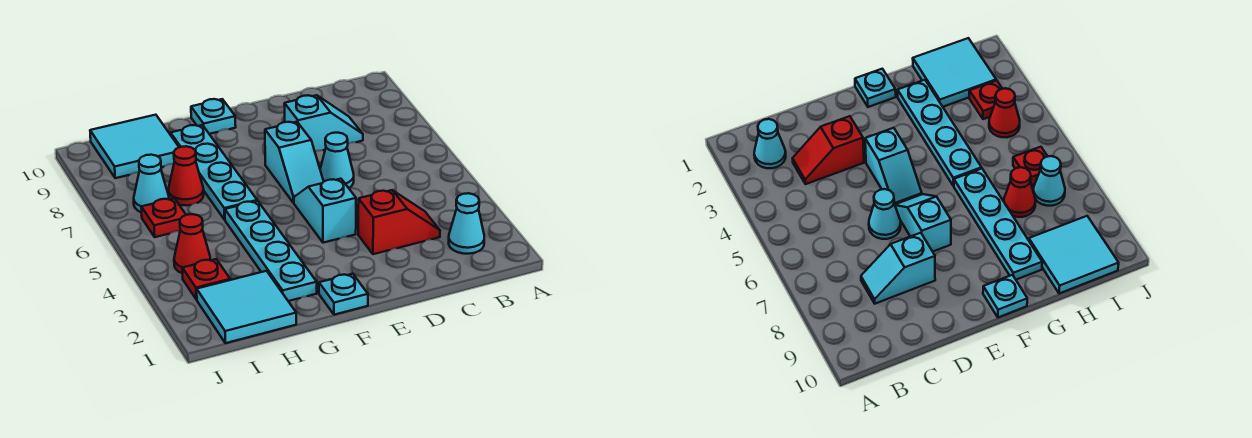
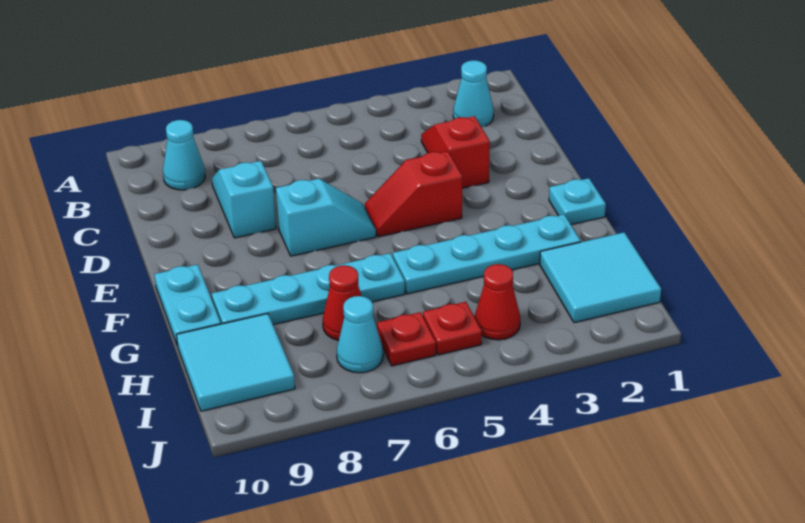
cyan 1x1 cone [320,133,354,188] -> cyan 1x1 cone moved to [163,120,205,190]
cyan 1x2 slope [294,179,356,243] -> red 1x2 slope [365,151,462,237]
cyan 1x1 plate [191,99,236,134] -> cyan 1x2 plate [154,264,221,346]
red 1x1 plate [182,259,230,300] -> red 1x1 plate moved to [423,302,482,355]

